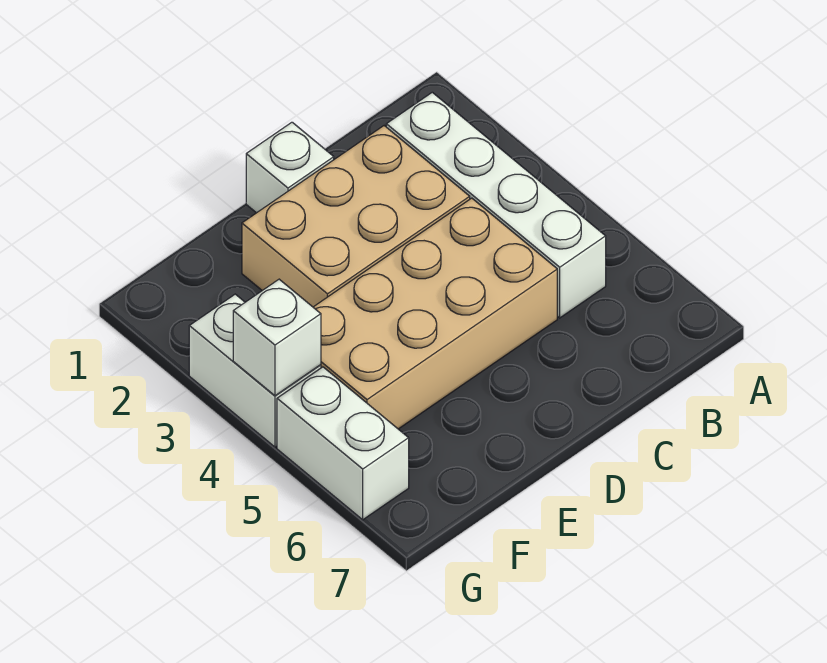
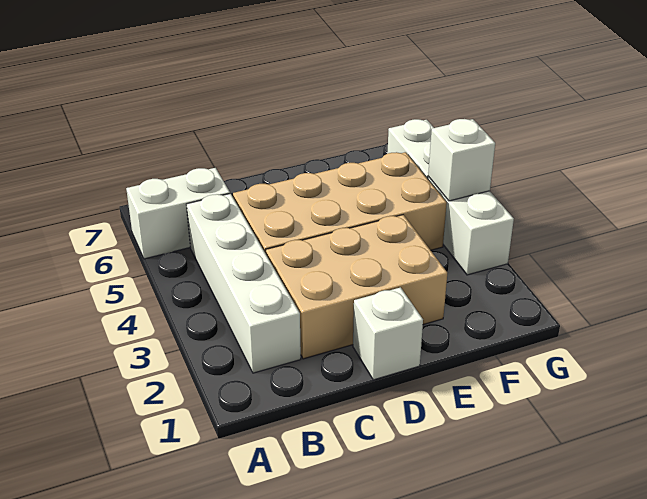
none -> white 1x2 brick [126,168,230,259]

